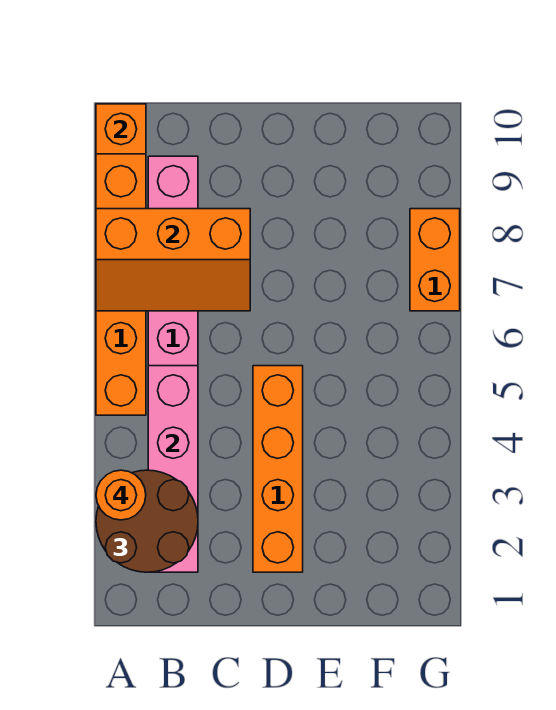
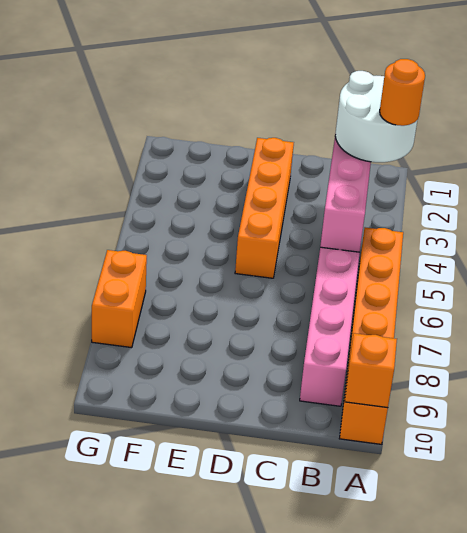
brown 2x2 round brick [96,470,198,572] -> white 2x2 round brick [335,71,417,162]
orange 2x3 slope [96,209,250,311] -> none

